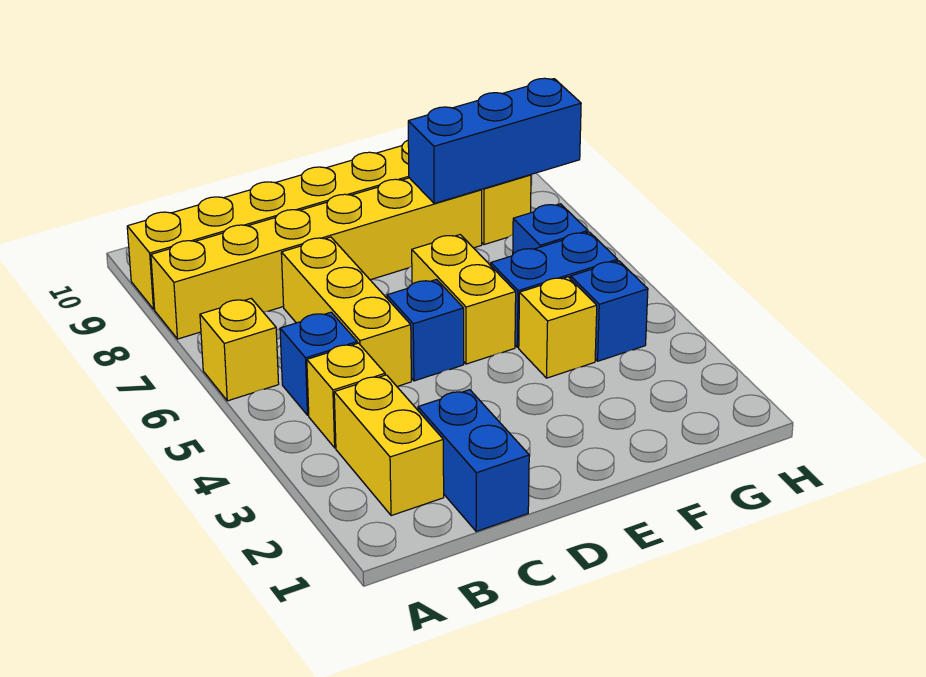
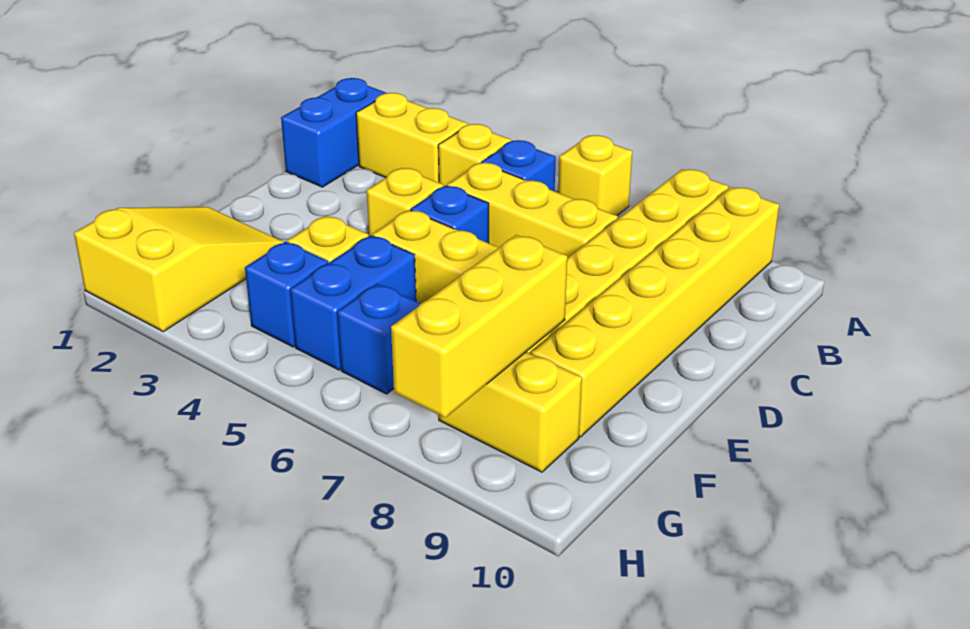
blue 1x2 brick [418,390,529,532] -> blue 1x2 brick turned to [281,78,386,187]
none -> yellow 1x1 brick [367,168,443,236]
none -> yellow 2x3 slope [74,207,284,332]
blue 1x3 brick [408,78,581,203] -> yellow 1x3 brick [391,235,567,418]

